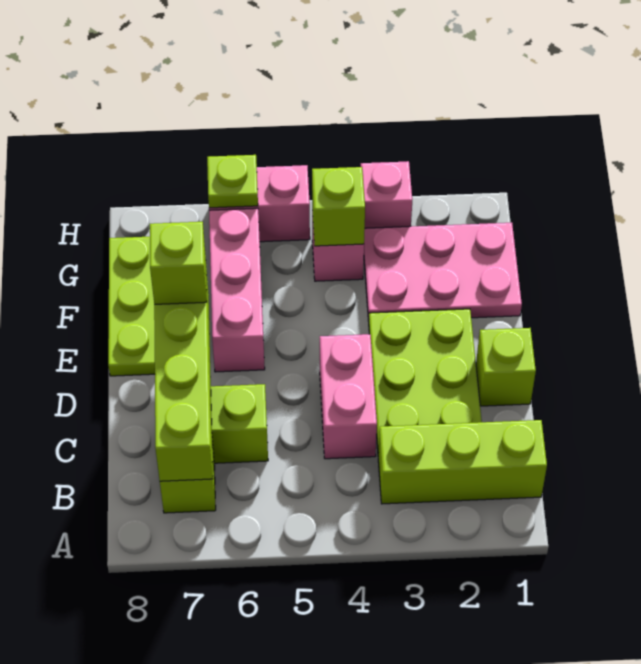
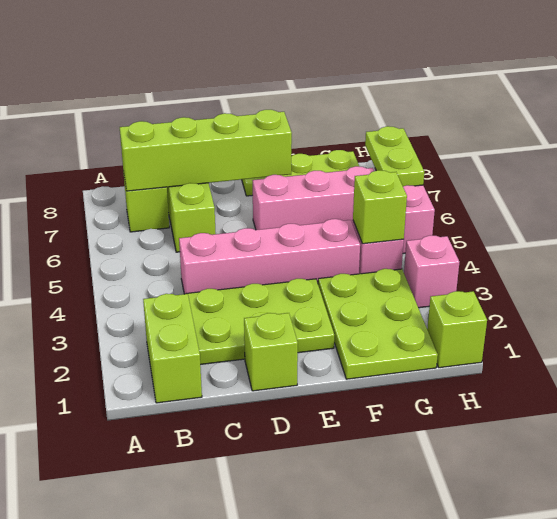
lime 1x3 brick [378,420,547,504] -> lime 1x2 brick [143,294,202,403]
pink 1x2 brick [320,334,377,459] -> pink 1x4 brick [179,219,360,294]
lime 1x1 brick [150,222,207,304] -> lime 1x1 brick moved to [427,291,487,368]
pink 2x3 plate [364,223,522,321] -> lime 2x3 plate [318,269,438,379]
lime 1x1 plate [207,155,258,208] -> lime 1x2 plate [365,126,424,186]

